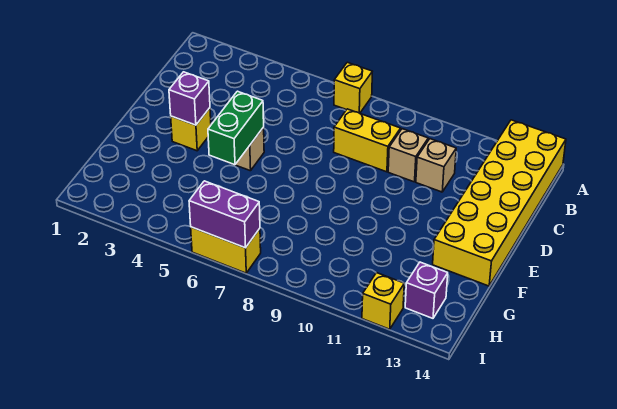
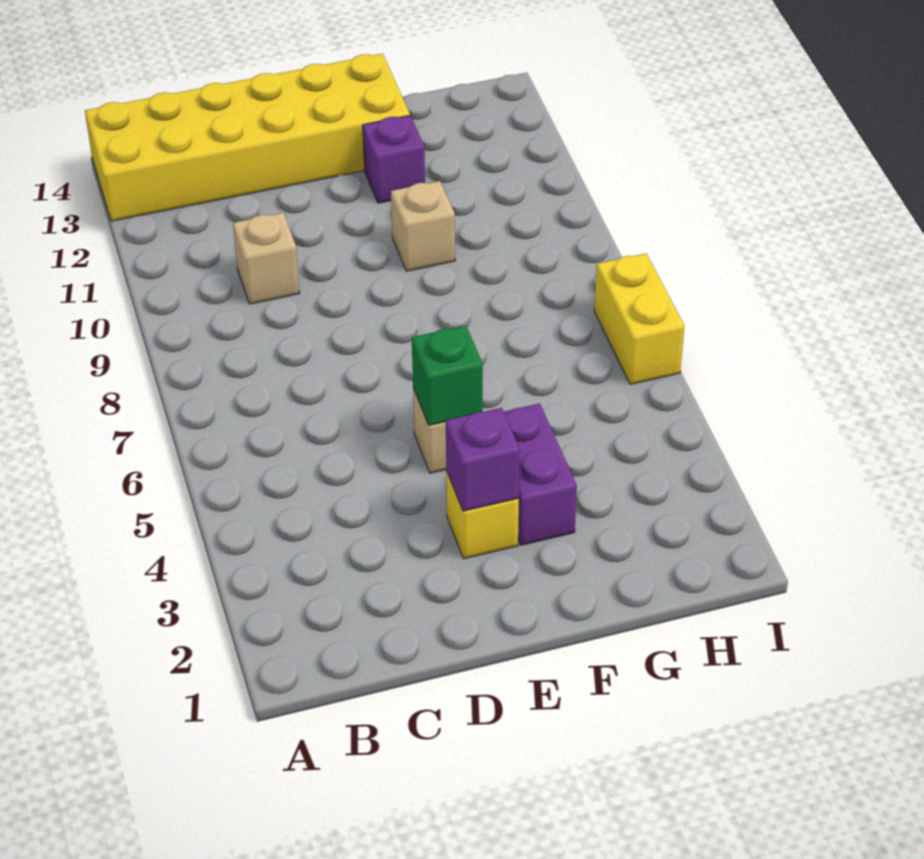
yellow 1x1 brick [334,62,372,113] -> none
yellow 1x2 brick [334,109,401,172] -> none
tan 1x1 brick [416,139,456,192] -> tan 1x1 brick moved to [391,181,455,271]
green 1x2 brick [208,91,264,165] -> green 1x1 brick [412,326,483,425]
purple 1x1 brick [405,262,448,318] -> purple 1x1 brick moved to [363,116,425,203]
purple 1x2 brick [189,181,260,248] -> purple 1x2 brick moved to [504,403,577,545]
yellow 1x1 brick [362,273,404,329] -> none

